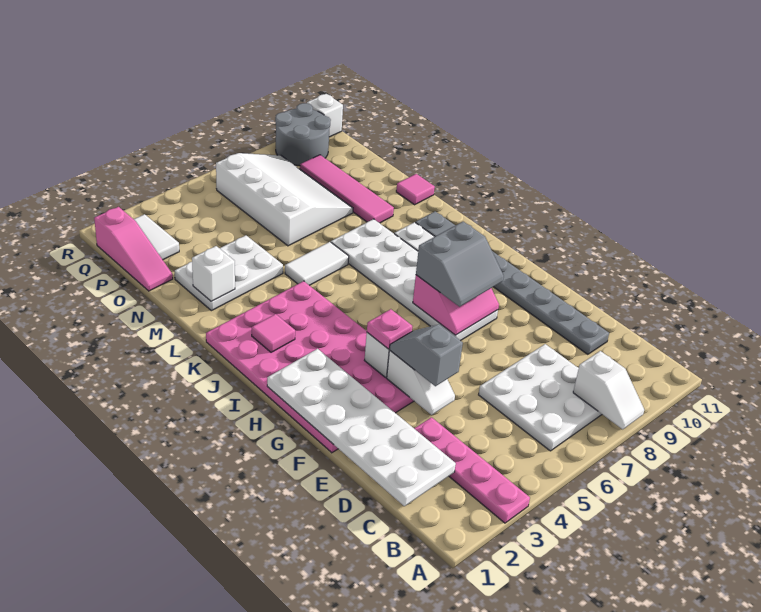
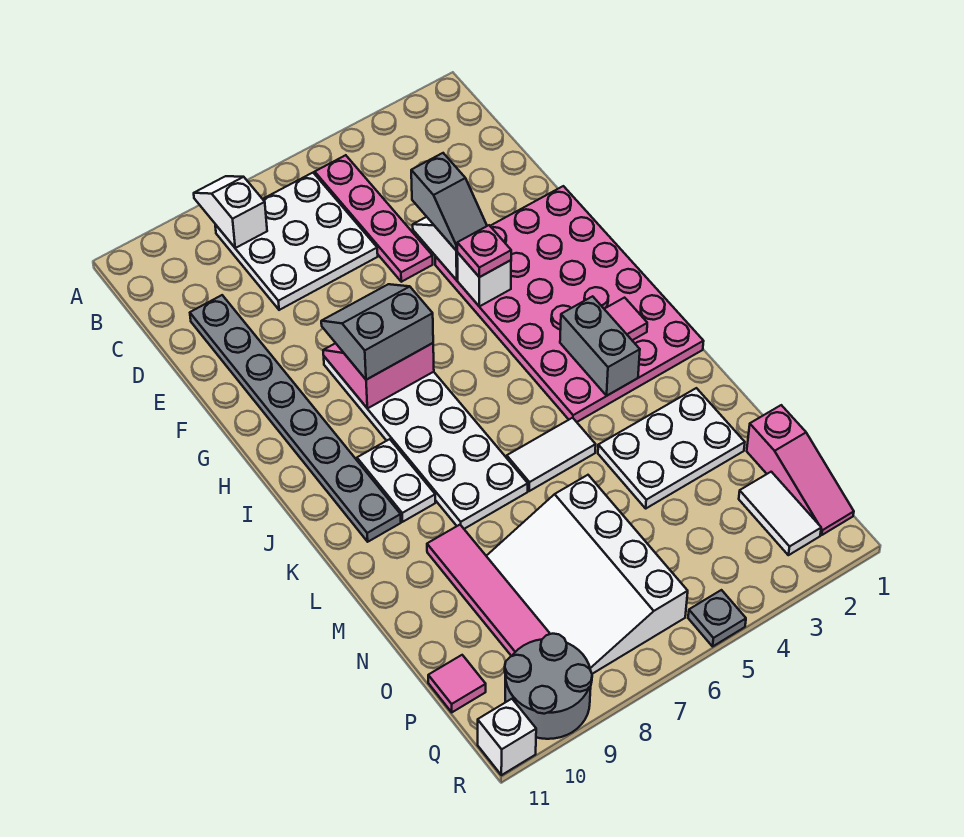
pink 1x4 plate [414,417,530,523] -> pink 1x4 plate moved to [315,155,433,282]
white 2x6 plate [267,349,456,506] -> none
none -> grey 1x2 brick [560,296,640,396]
white 1x1 brick [192,246,235,301] -> none
pink 1x1 tile [396,174,435,205] -> pink 1x1 tile moved to [428,655,486,712]
pink 1x3 slope [94,207,173,291] -> pink 1x3 slope turned to [747,405,854,535]
none -> grey 1x1 plate [688,590,746,646]

